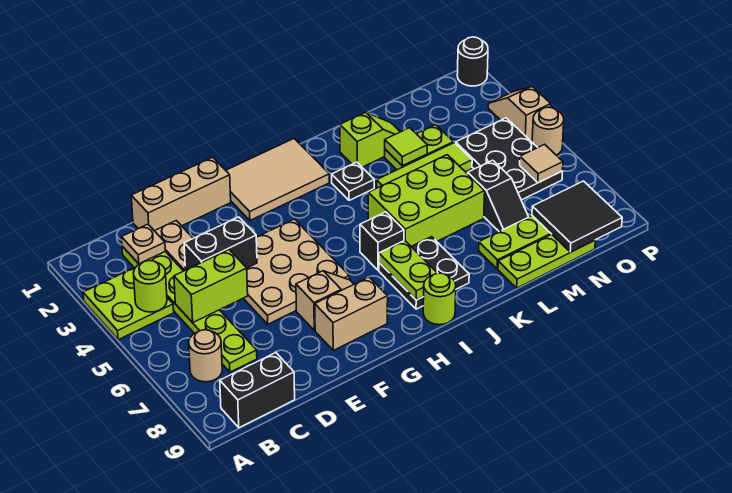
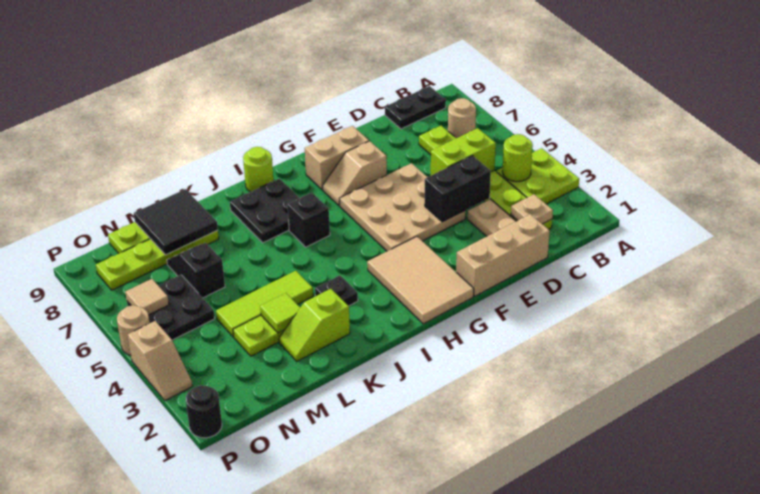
black 1x2 brick [220,353,295,428] -> black 1x2 plate [385,86,446,129]
tan 2x3 tile [226,139,329,220] -> tan 2x3 tile turned to [367,237,474,324]
lime 1x2 plate [379,240,437,300] -> none
lime 2x3 brick [368,155,485,246] -> none
black 2x3 plate [456,118,563,200] -> black 2x2 plate [127,275,215,340]
black 2x2 tile [532,181,622,252] -> black 2x2 tile moved to [134,189,218,255]

